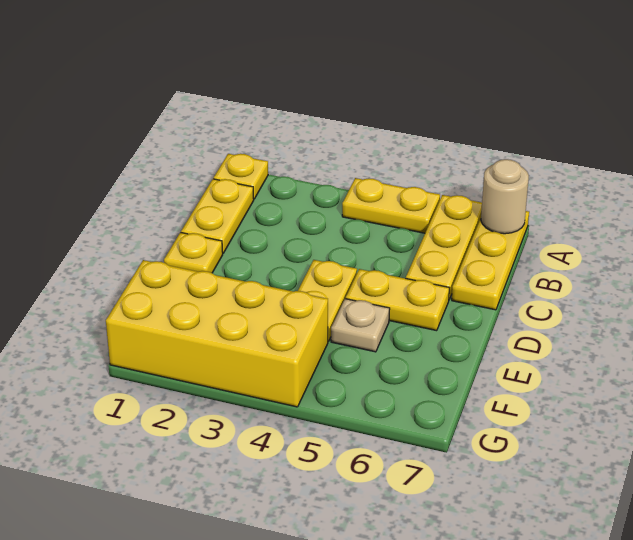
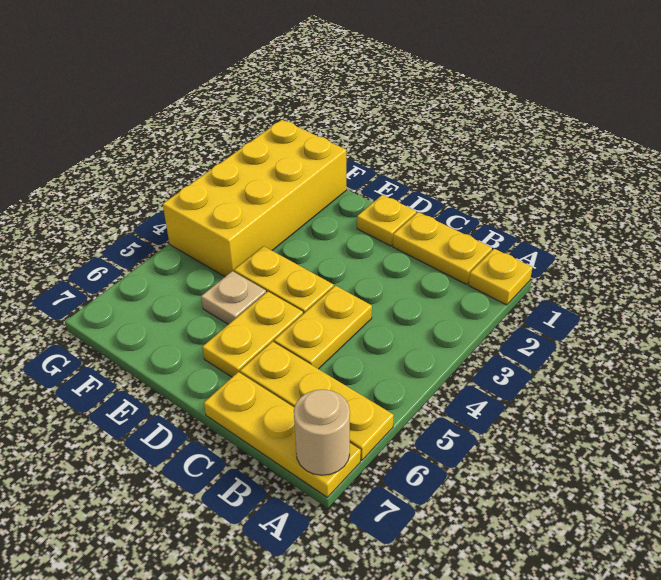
yellow 1x2 plate [342,178,440,233] -> yellow 1x2 plate moved to [274,286,372,369]

